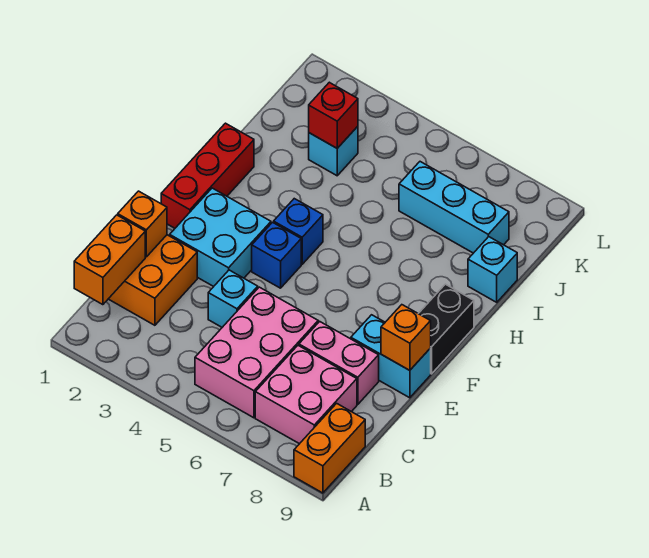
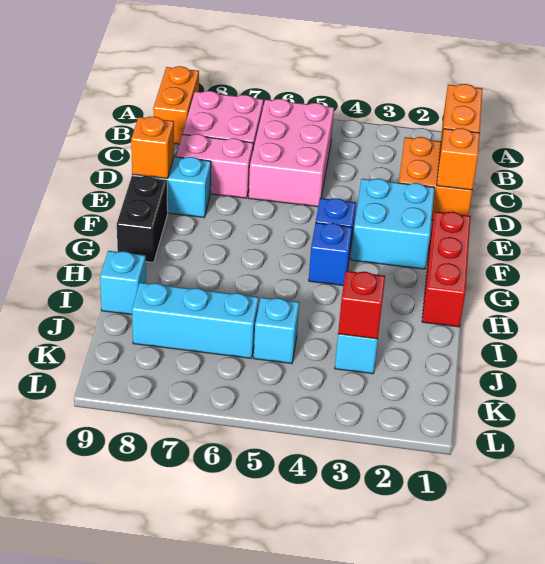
cyan 1x1 brick [208,270,258,327] -> cyan 1x1 brick moved to [254,297,299,364]

